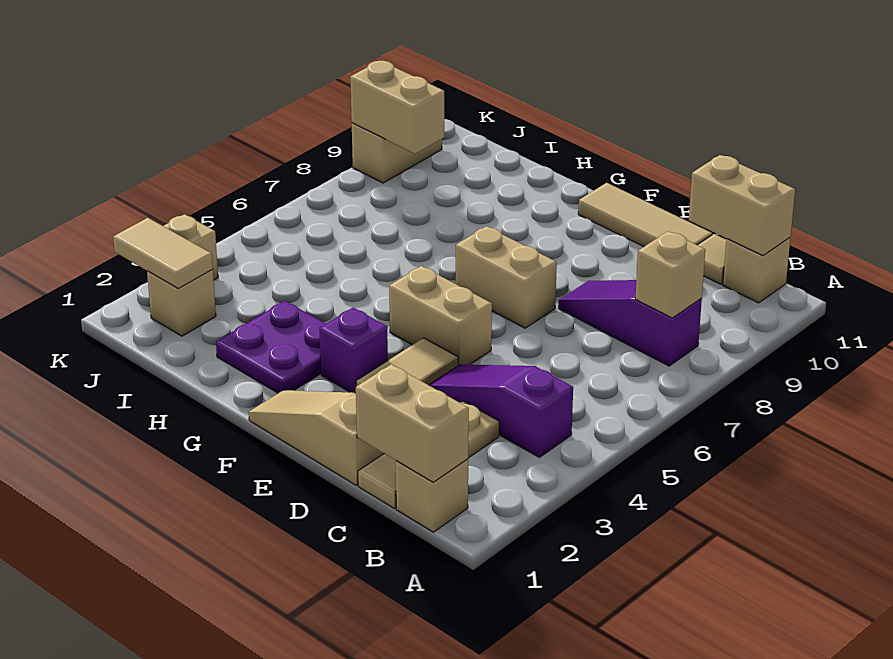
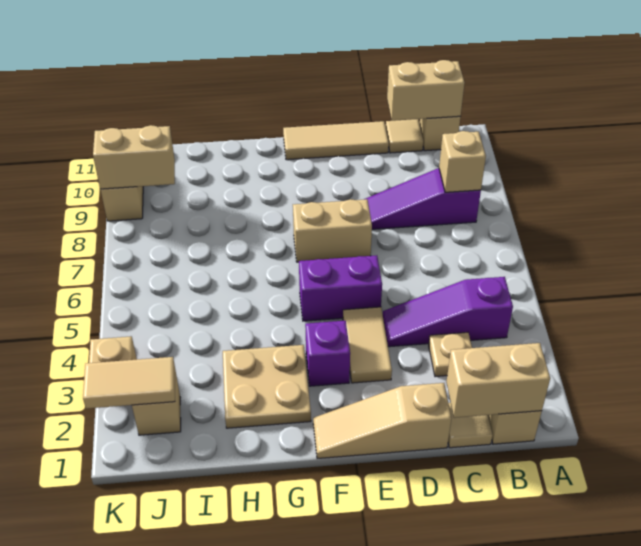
tan 1x2 brick [389,266,492,365] -> purple 1x2 brick [299,255,382,321]
purple 2x2 plate [216,301,326,393] -> tan 2x2 plate [223,345,311,428]

